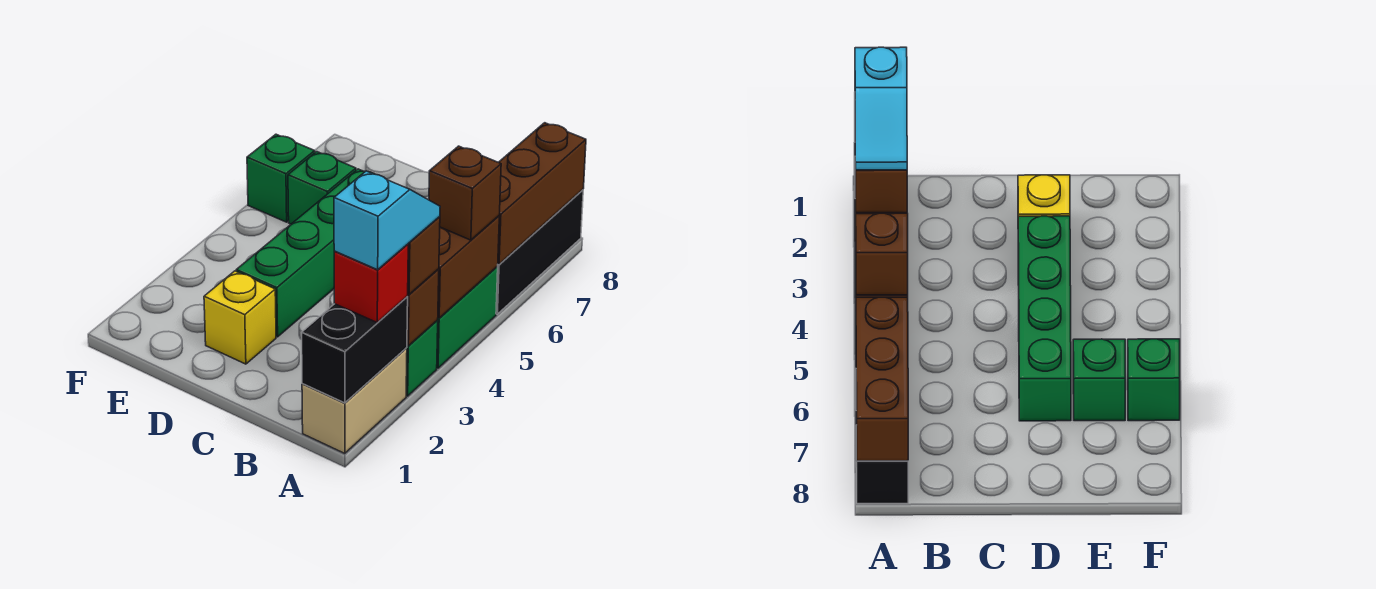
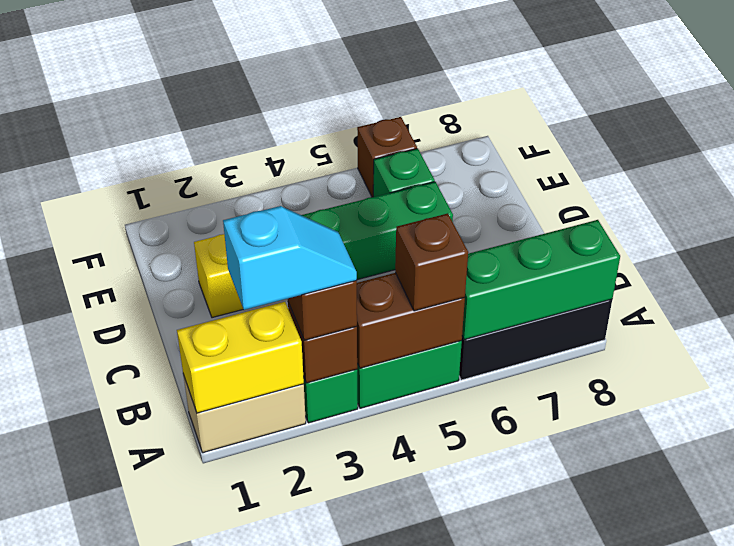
black 1x2 brick [302,297,408,403] -> yellow 1x2 brick [177,302,304,413]
red 1x1 brick [334,244,408,322] -> none
brown 1x3 brick [498,123,586,264] -> green 1x3 brick [462,220,620,340]
green 1x1 brick [247,134,315,222] -> brown 1x1 brick [357,117,417,197]

